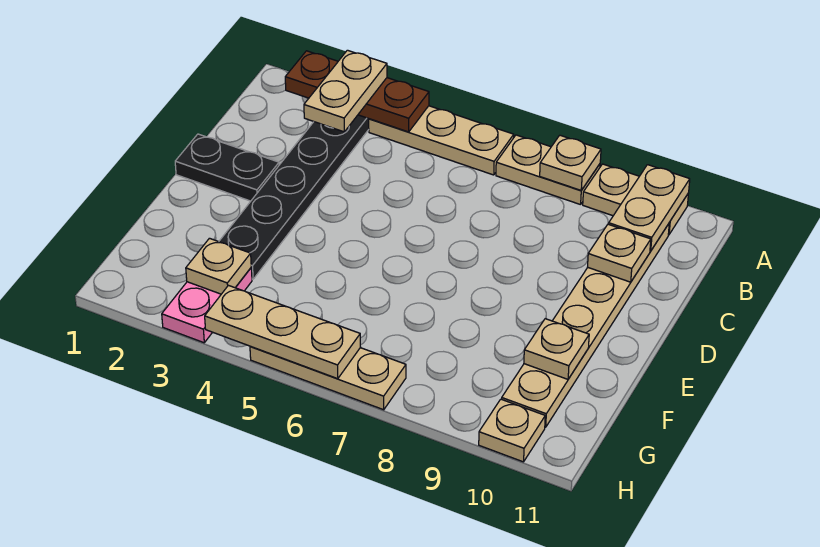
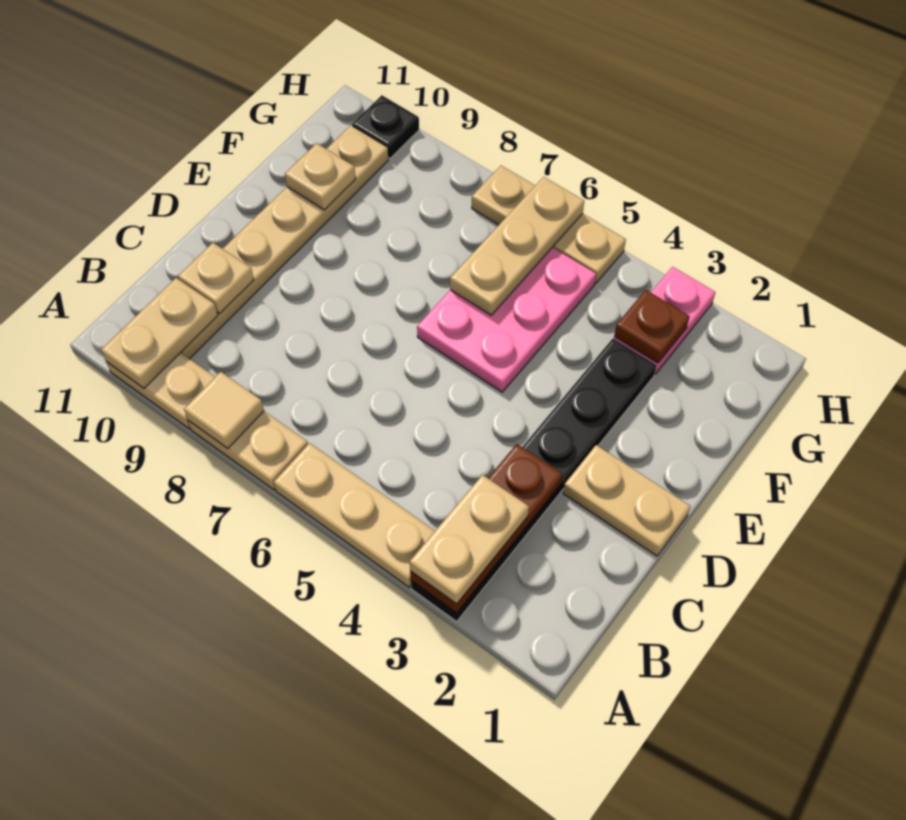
brown 1x3 plate [285,51,429,132] -> brown 1x3 plate turned to [410,444,562,613]
tan 1x1 plate [540,135,601,190] -> tan 1x1 tile [184,372,264,448]
black 1x2 plate [175,134,279,201] -> tan 1x2 plate [563,445,691,556]
none -> pink 2x3 plate [417,247,596,392]
tan 1x1 plate [186,238,251,294] -> brown 1x1 plate [614,290,690,363]
tan 1x3 plate [205,286,360,379] -> tan 1x3 plate turned to [450,177,584,315]
tan 1x1 plate [479,399,545,462] -> black 1x1 plate [352,95,419,159]

